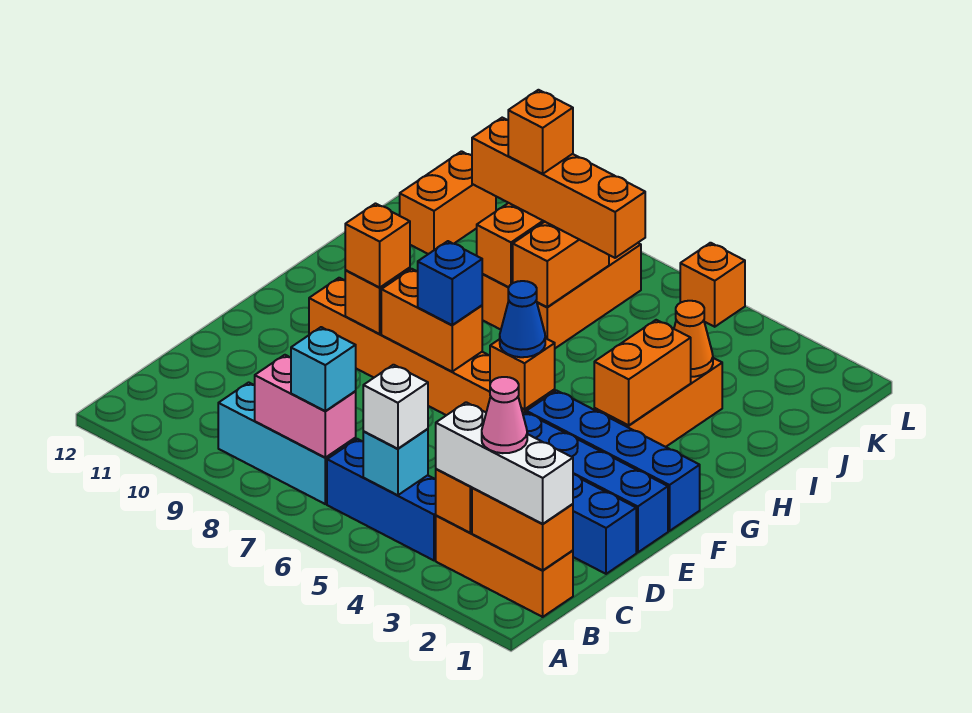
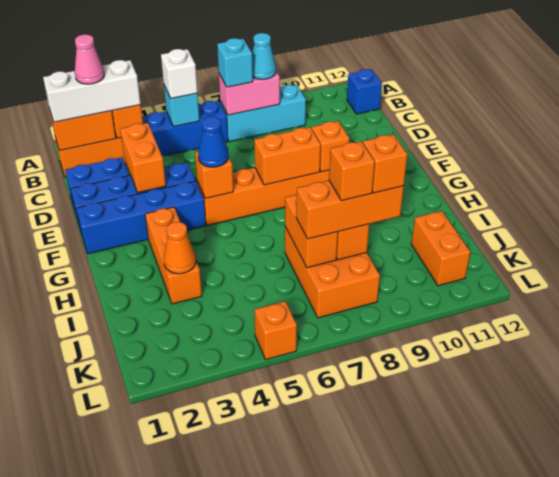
none -> cyan 1x1 cone [252,33,276,79]
blue 1x1 brick [418,241,482,325] -> blue 1x1 brick moved to [347,69,382,114]
orange 1x1 brick [345,204,410,287] -> orange 1x1 brick moved to [363,134,407,193]
orange 1x2 brick [594,320,691,425] -> orange 1x2 brick moved to [120,123,166,193]
orange 1x4 brick [472,118,645,258] -> orange 1x3 brick [296,181,404,239]

